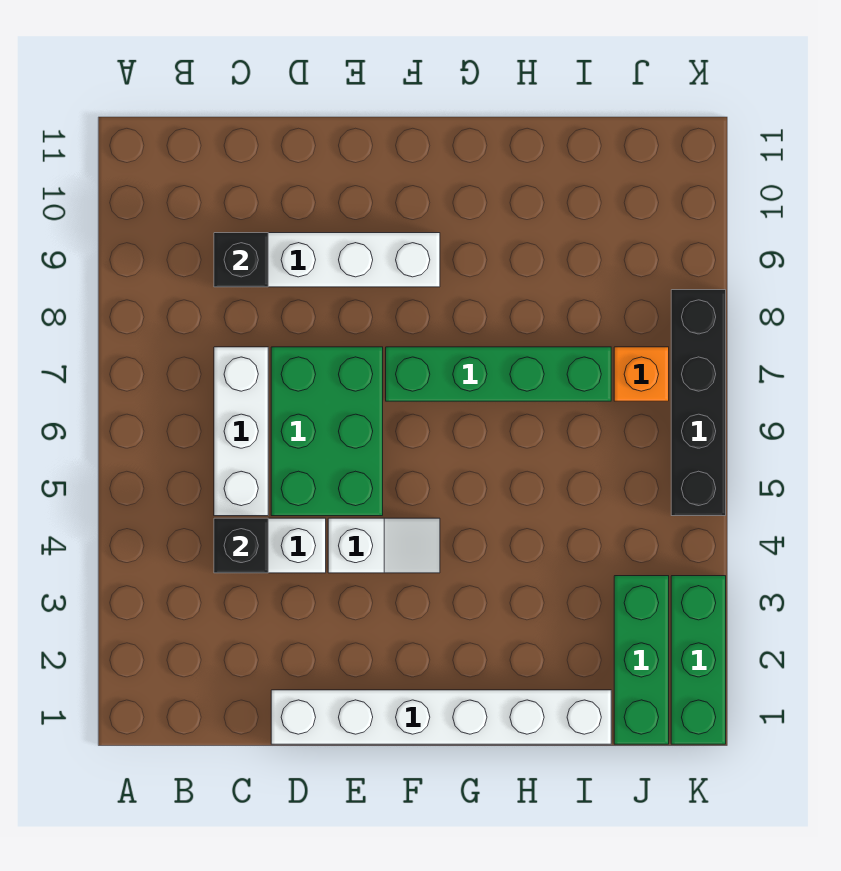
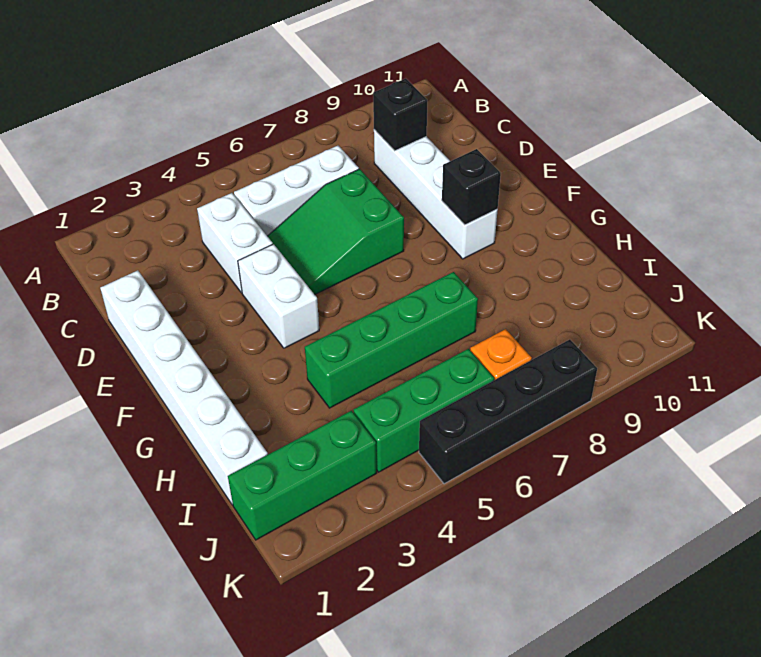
black 1x1 brick [214,518,268,573] -> black 1x1 brick moved to [442,149,501,225]
green 2x3 brick [271,347,383,516] -> green 2x3 slope [268,169,404,294]
white 1x2 slope [328,518,440,573] -> white 1x2 brick [238,244,319,348]
green 1x4 brick [386,347,611,401] -> green 1x4 brick turned to [305,272,478,408]
green 1x3 brick [671,576,726,744] -> green 1x3 brick moved to [353,349,494,472]

